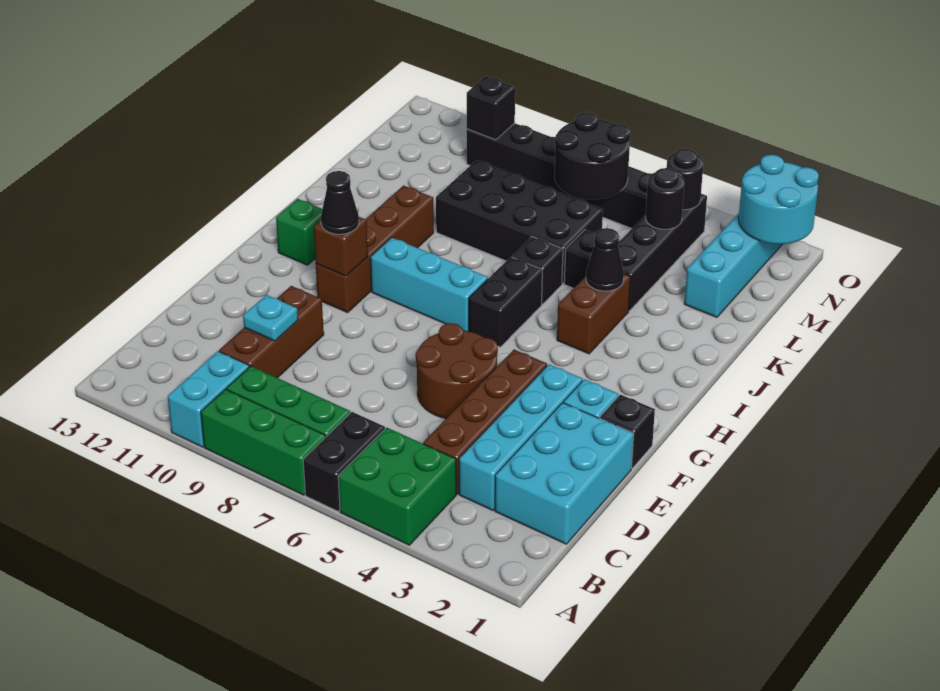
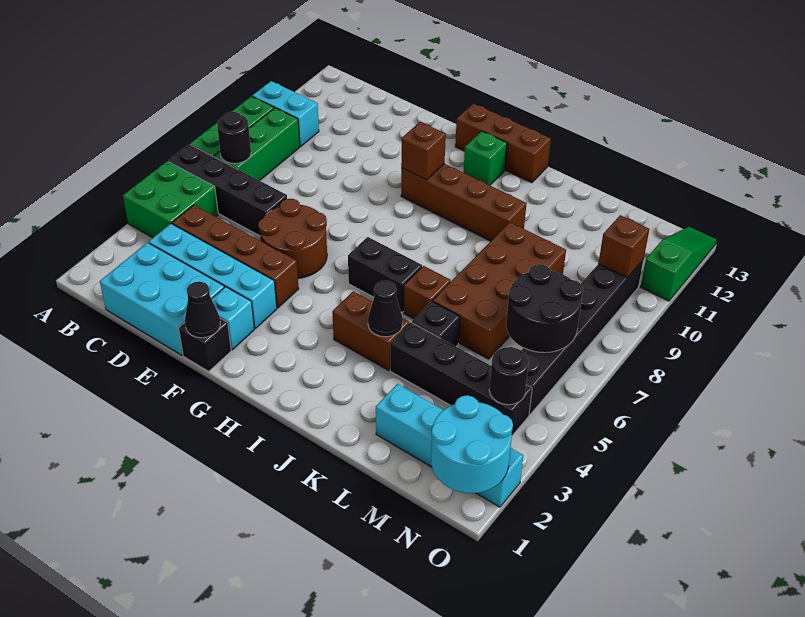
black 1x2 brick [303,412,385,511] -> black 1x4 brick [168,144,287,236]
brown 1x3 brick [219,286,324,378] -> brown 1x3 brick moved to [455,103,551,183]
cyan 1x1 plate [243,295,298,341] -> none
black 1x1 cone [321,171,359,234] -> black 1x1 cone moved to [185,282,220,338]
cyan 1x3 brick [370,237,488,331] -> none
black 1x1 brick [512,237,563,304] -> brown 1x1 brick [404,266,451,319]
black 2x4 brick [436,160,603,284] -> brown 2x4 brick [433,222,566,359]
black 1x1 round brick [646,168,685,229] -> black 1x1 round brick moved to [217,112,251,163]
black 1x1 brick [467,76,515,140] -> brown 1x1 brick [598,215,649,278]
none -> green 1x3 slope [641,227,717,301]

